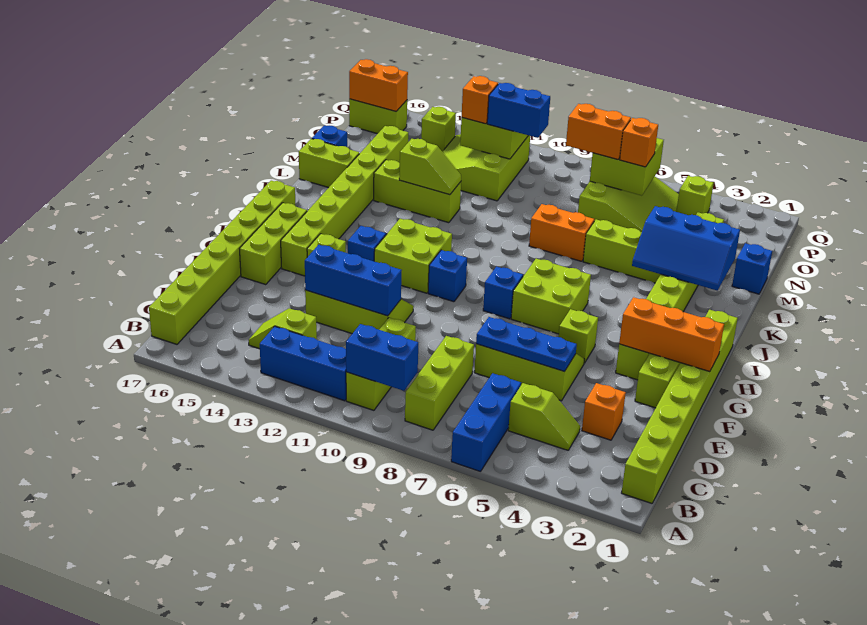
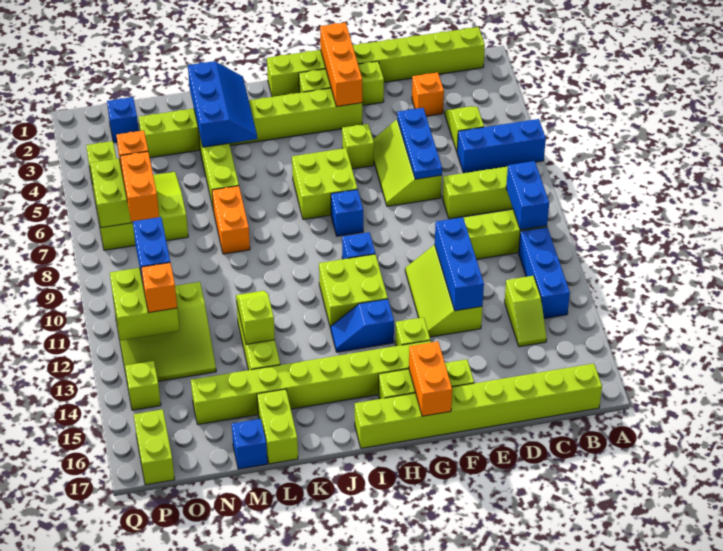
blue 1x1 brick [732,243,772,294] -> blue 1x1 brick moved to [107,97,139,143]
orange 1x2 brick [349,59,408,111] -> orange 1x2 brick moved to [409,342,452,416]

